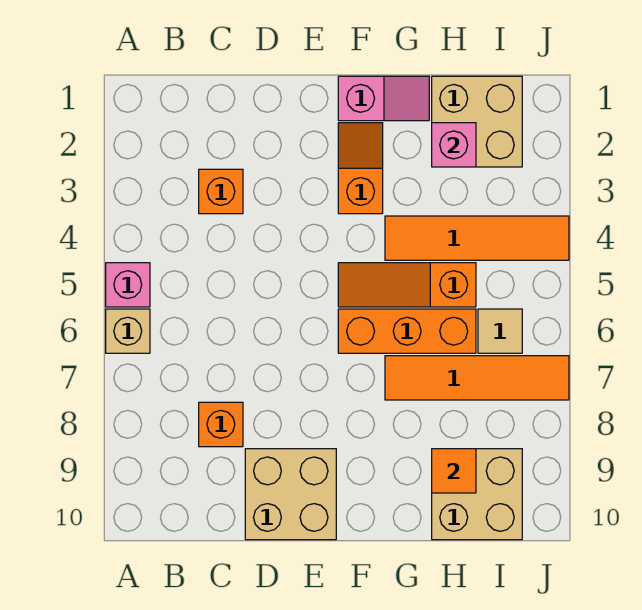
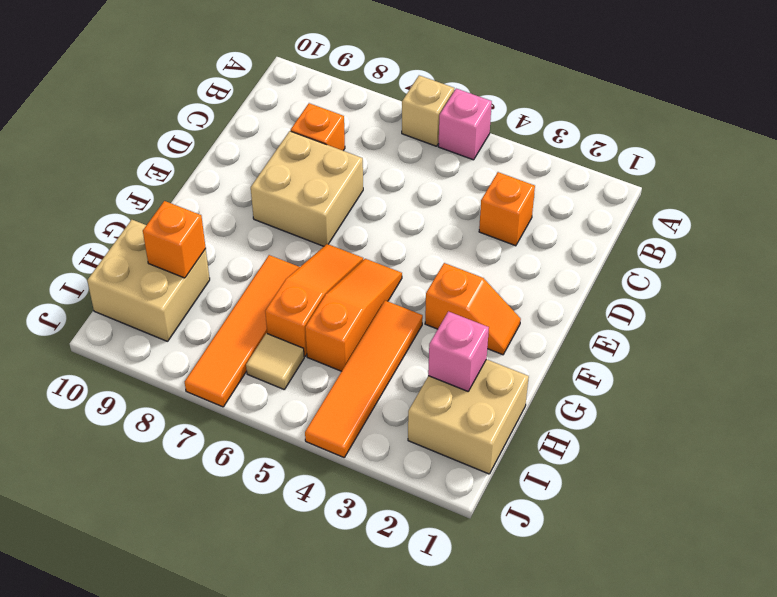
tan 2x2 brick [245,449,336,540] -> tan 2x2 brick moved to [251,131,363,246]
pink 1x2 slope [338,76,429,121] -> none
orange 1x3 brick [338,309,476,353] -> orange 1x3 slope [265,244,363,356]
orange 1x1 tile [432,449,476,493] -> orange 1x1 brick [143,201,206,278]

